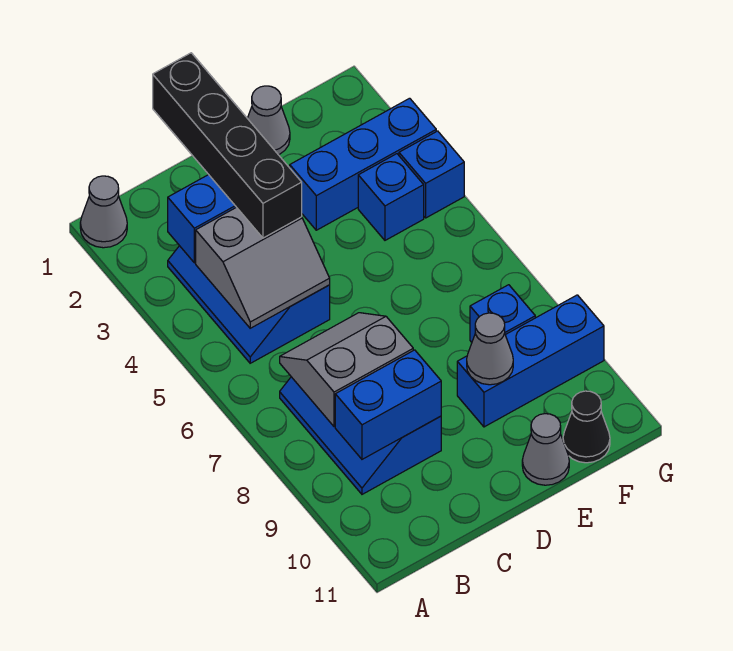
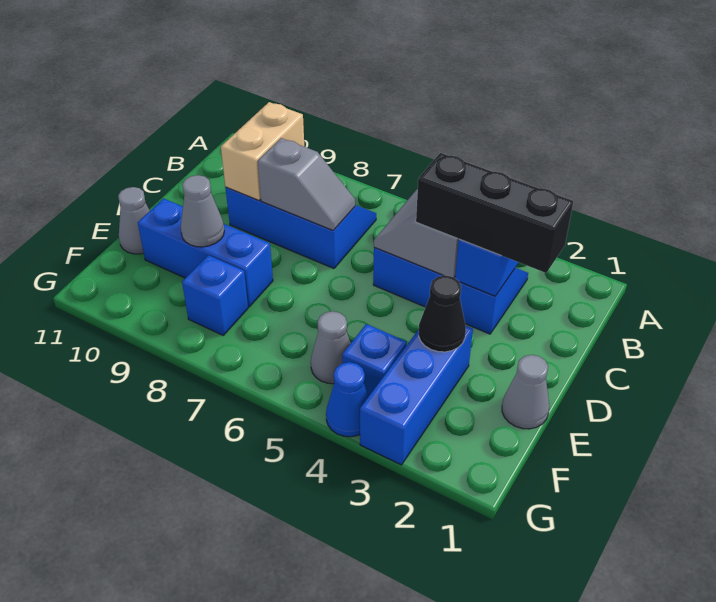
grey 1x1 cone [80,176,127,248] -> grey 1x1 cone moved to [311,311,351,384]
grey 2x2 slope [280,313,413,427] -> grey 1x2 slope [257,138,355,230]
blue 1x2 brick [335,350,441,459] -> tan 1x2 brick [221,102,304,200]
black 1x4 brick [153,53,302,238] -> black 1x3 brick [416,153,573,273]
blue 1x3 brick [457,295,604,427] -> blue 1x3 brick turned to [138,199,273,307]
black 1x1 cone [563,391,610,463] -> black 1x1 cone moved to [419,275,466,352]
blue 1x1 brick [399,131,464,218] -> blue 1x1 cone [326,362,368,437]

